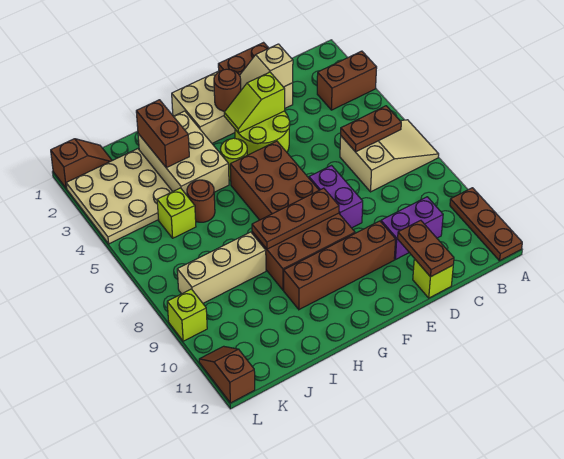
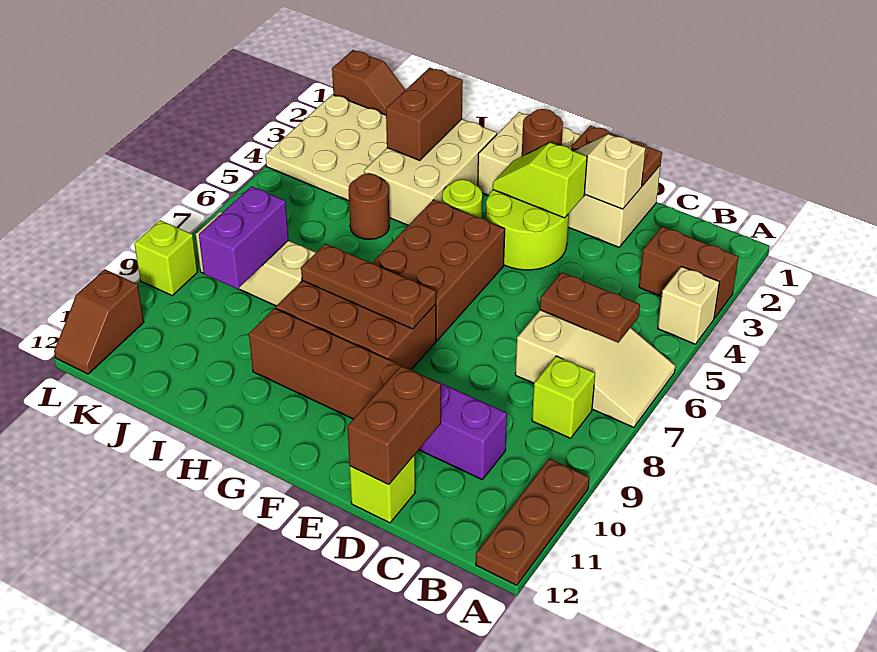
none -> tan 1x1 brick [658,266,719,344]
brown 1x2 plate [398,220,454,277] -> brown 1x2 brick [347,366,441,484]
purple 1x2 brick [309,166,363,228] -> purple 1x2 brick moved to [199,186,289,289]
lime 1x1 brick [157,188,196,238] -> lime 1x1 brick moved to [532,356,595,438]
brown 1x2 slope [199,346,255,403] -> brown 1x2 slope turned to [54,269,144,374]

